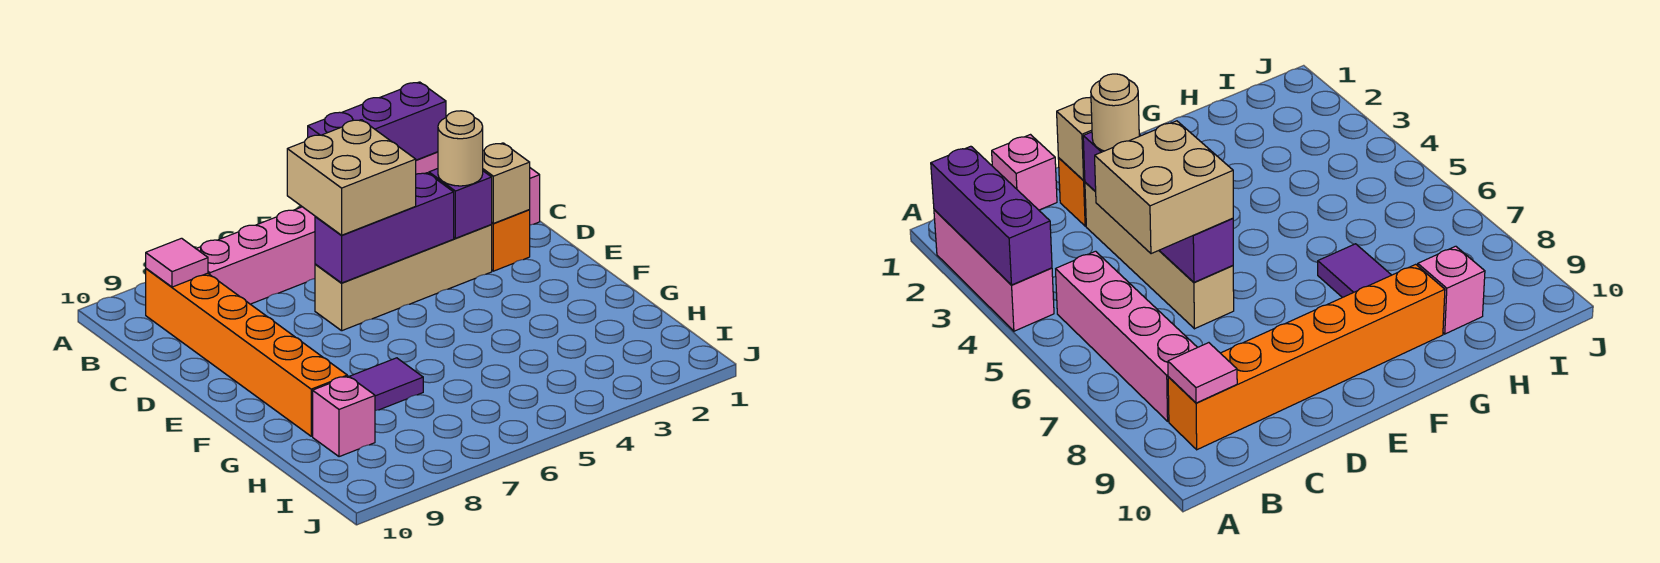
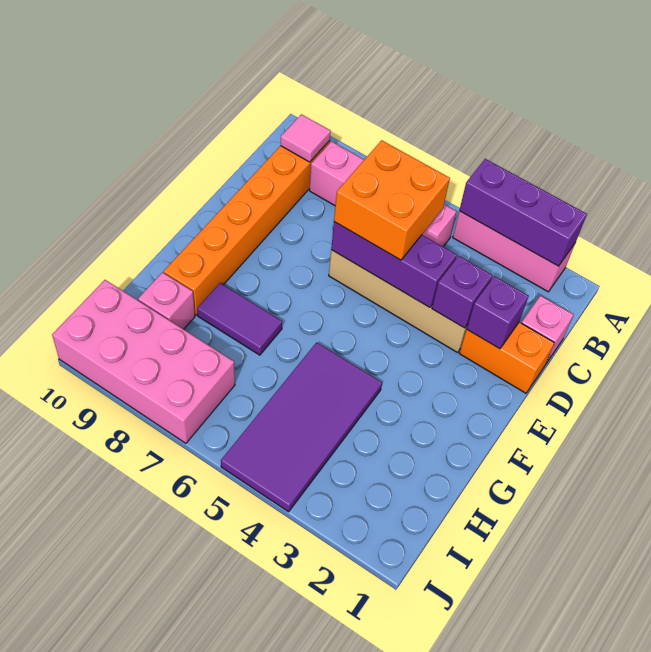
tan 2x2 brick [287,120,416,235] -> orange 2x2 brick [334,140,450,260]
orange 1x1 brick [491,210,530,271] -> orange 1x2 brick [459,322,554,393]
tan 1x1 brick [483,143,530,223] -> purple 1x1 brick [467,276,528,349]
tan 1x1 round brick [438,111,483,186] -> none
none -> purple 2x4 tile [221,342,382,512]
none -> pink 2x4 brick [52,280,235,443]

